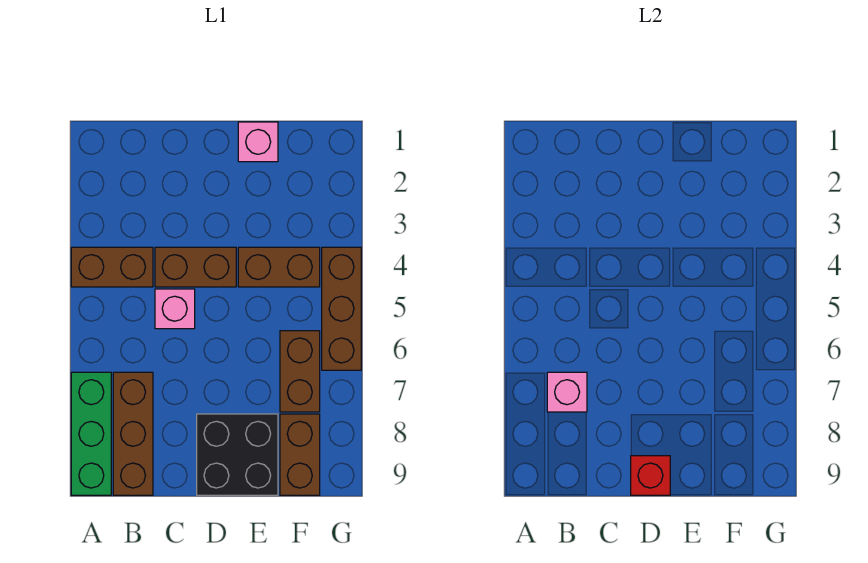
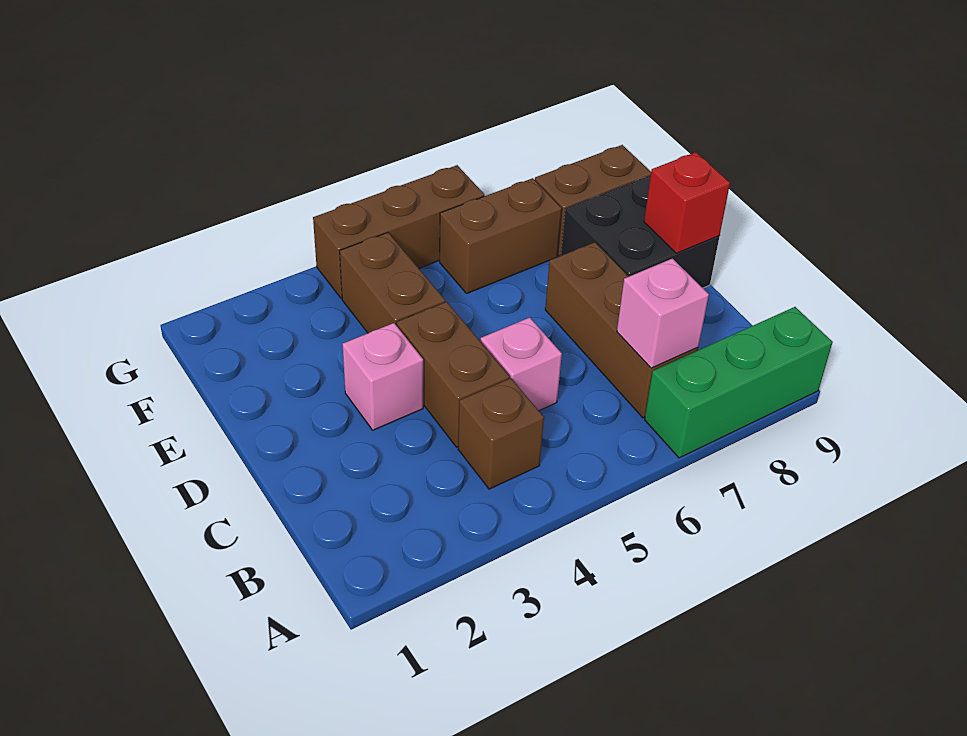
brown 1x2 brick [71,247,153,287] -> brown 1x1 brick [458,378,544,489]
brown 1x3 brick [113,372,153,495] -> brown 1x3 brick turned to [545,242,698,418]
pink 1x1 brick [238,122,278,162] -> pink 1x1 brick moved to [343,323,423,430]

